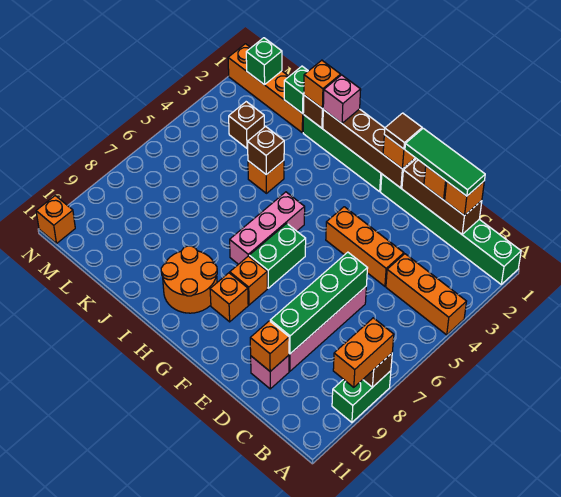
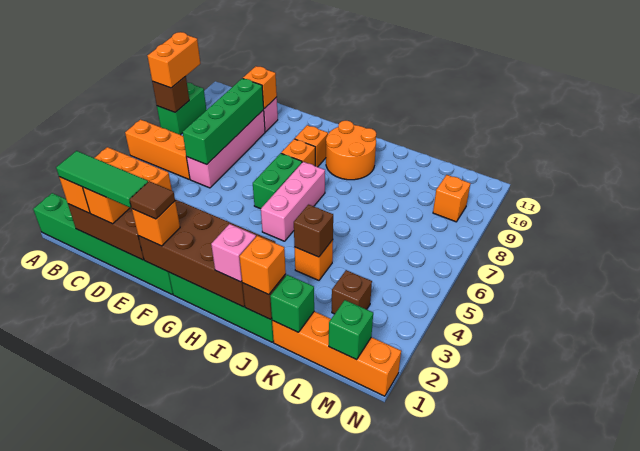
orange 1x3 brick [326,207,404,286] -> orange 1x3 brick moved to [125,120,190,179]
brown 1x4 brick [323,109,416,188] -> brown 2x4 brick [138,199,275,307]
orange 1x1 brick [36,196,75,244] -> orange 1x1 brick moved to [433,175,470,222]

